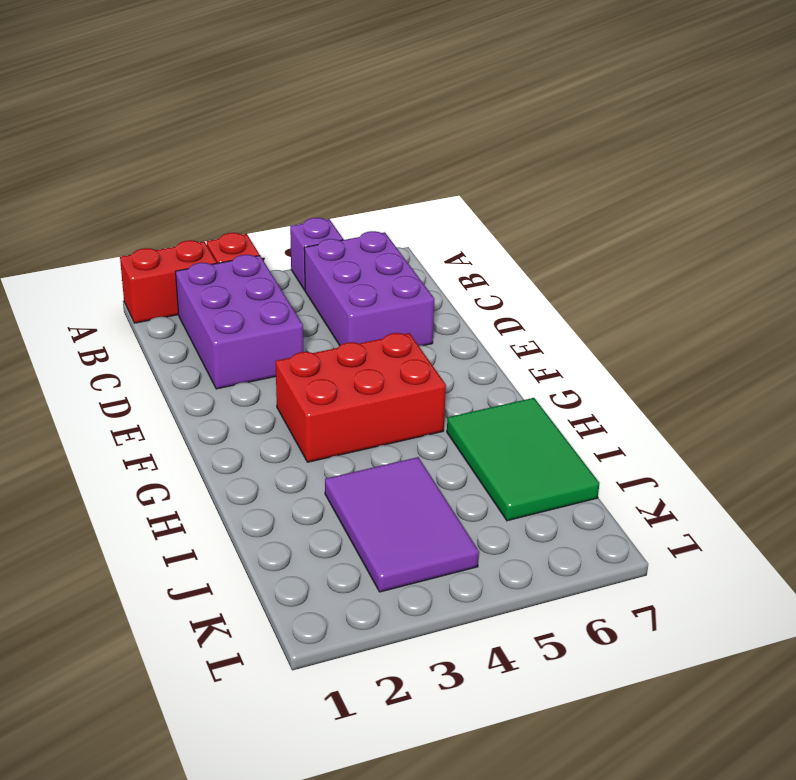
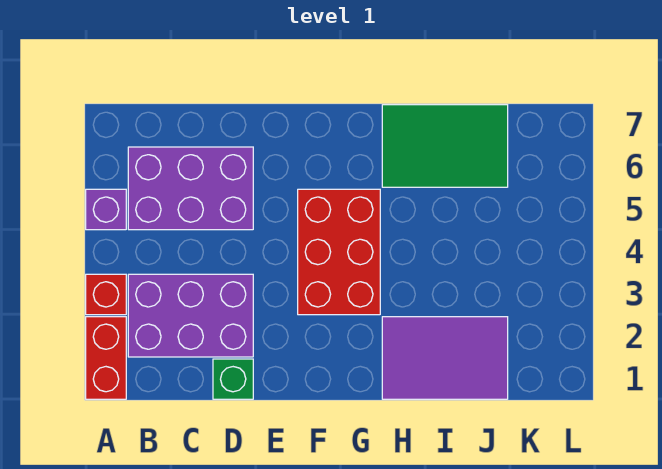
none -> green 1x1 brick [213,359,253,399]
purple 2x3 tile [325,457,479,592] -> purple 2x3 tile moved to [382,317,508,399]

